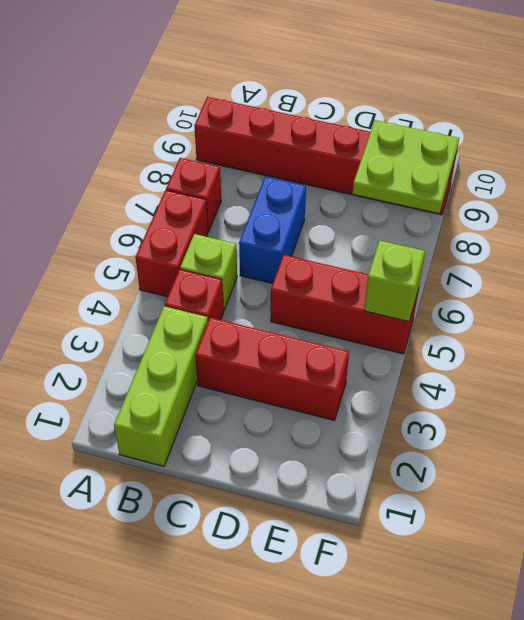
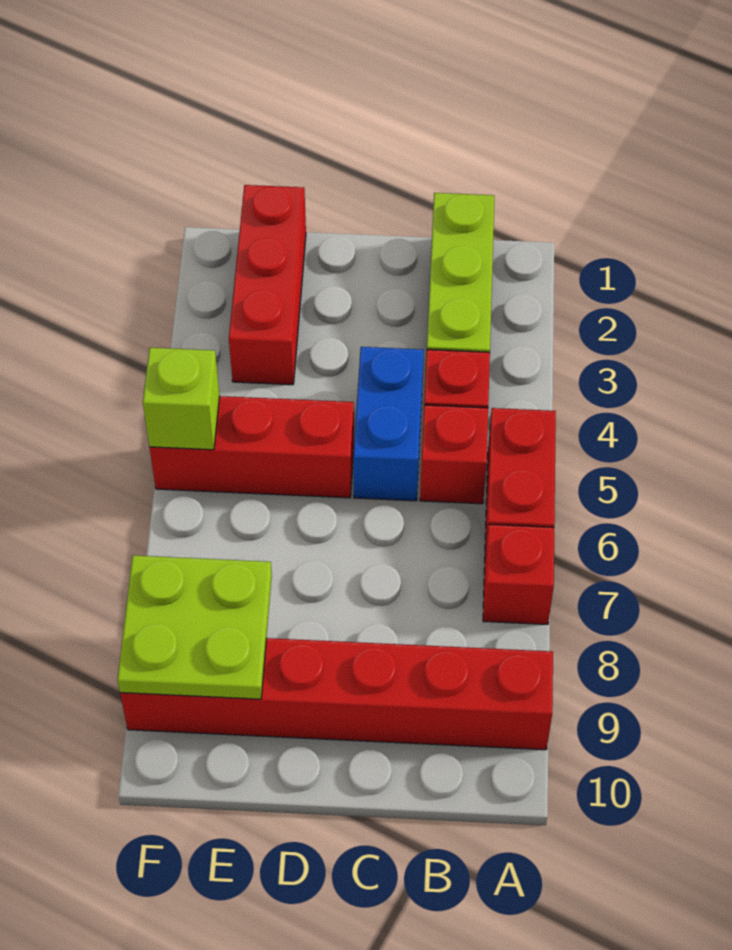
lime 1x1 brick [180,234,237,310] -> red 1x1 brick [420,405,488,504]
red 1x3 brick [195,318,349,420] -> red 1x3 brick turned to [229,185,306,385]
blue 1x2 brick [239,177,306,284] -> blue 1x2 brick moved to [353,347,424,501]

